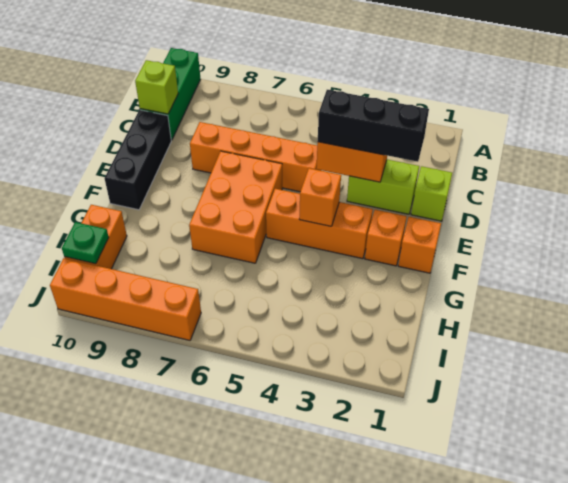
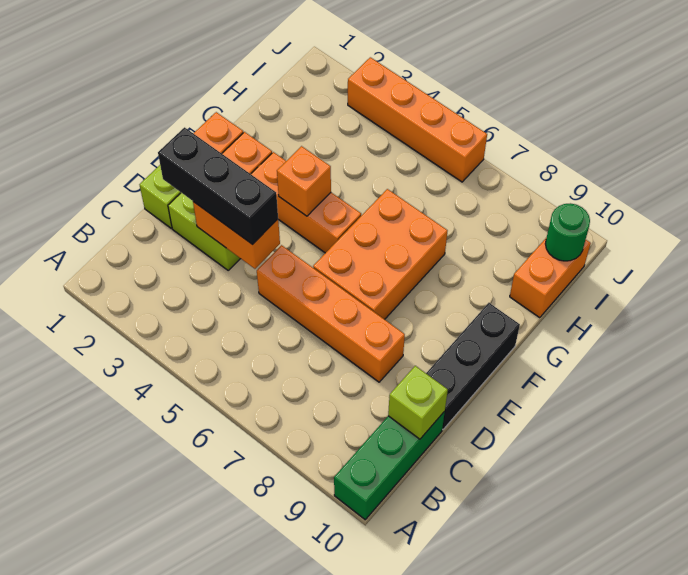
green 1x1 plate [62,222,109,264] -> green 1x1 round brick [545,203,590,261]
orange 1x4 brick [50,258,201,340] -> orange 1x4 brick moved to [348,57,487,182]

